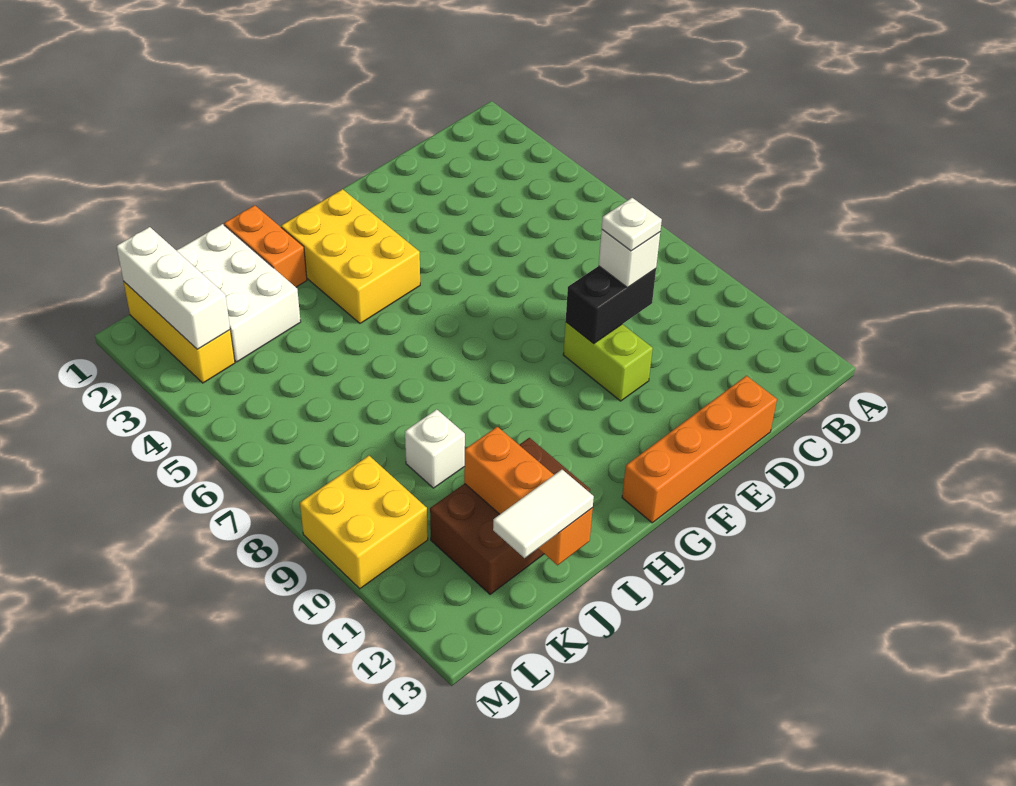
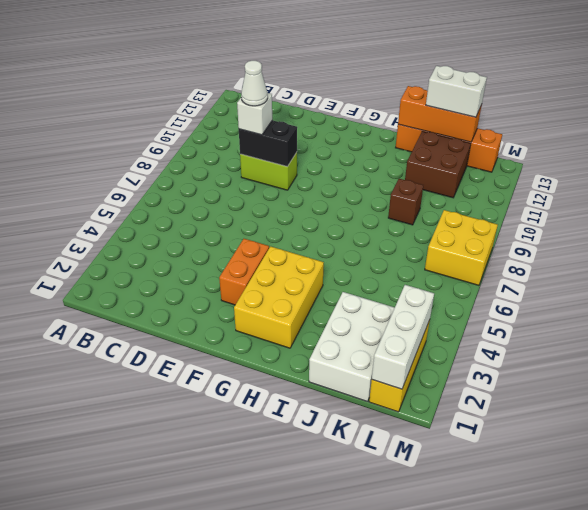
white 1x1 plate [602,198,662,251] -> white 1x1 cone [241,61,268,106]
orange 1x4 brick [622,376,777,523] -> orange 1x4 brick moved to [396,124,502,172]
lime 1x2 brick [563,322,653,401] -> lime 1x2 brick turned to [240,152,297,190]
orange 1x2 brick [224,205,307,287] -> orange 1x2 brick moved to [219,239,269,305]
brown 2x3 brick [430,438,590,594] -> brown 2x2 brick [405,131,471,198]
white 1x1 brick [405,409,465,488] -> brown 1x1 brick [388,179,423,225]
orange 1x3 brick [464,427,593,565] -> orange 1x3 brick turned to [398,86,482,142]
white 1x2 tile [493,470,594,558] -> white 1x2 brick [426,66,487,117]
yellow 2x2 brick [300,456,428,589] -> yellow 2x2 brick moved to [425,210,498,285]

